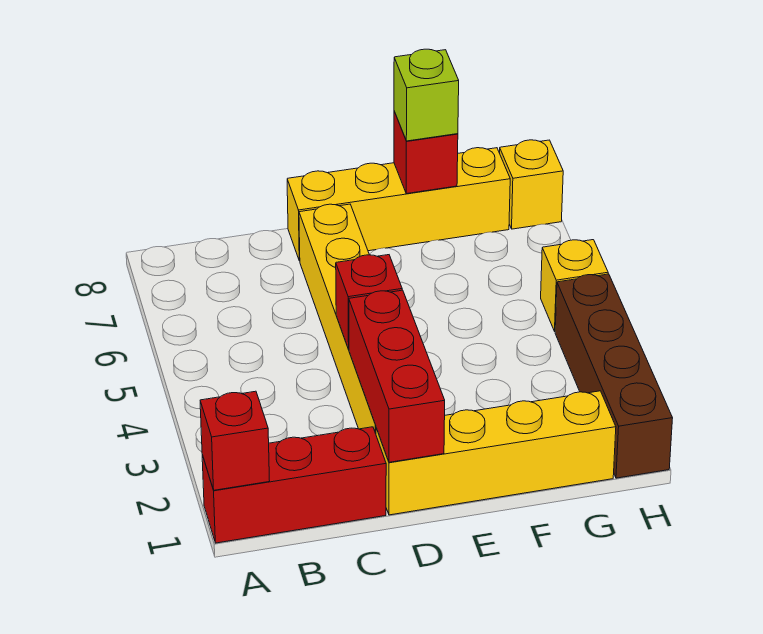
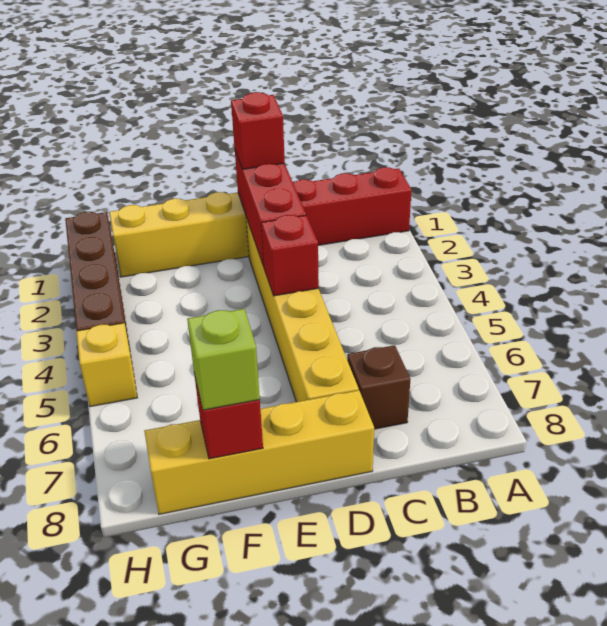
red 1x1 brick [200,391,269,490] -> red 1x1 brick moved to [231,92,285,169]
none -> brown 1x1 brick [347,345,410,429]
yellow 1x1 brick [500,140,563,229] -> none

